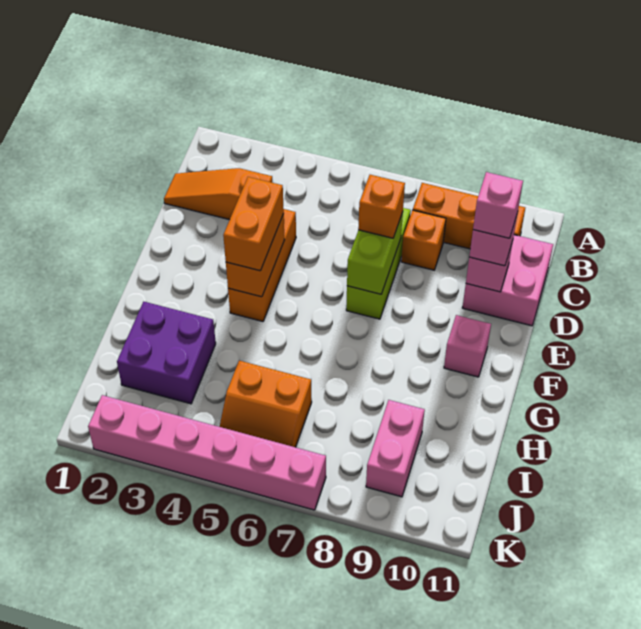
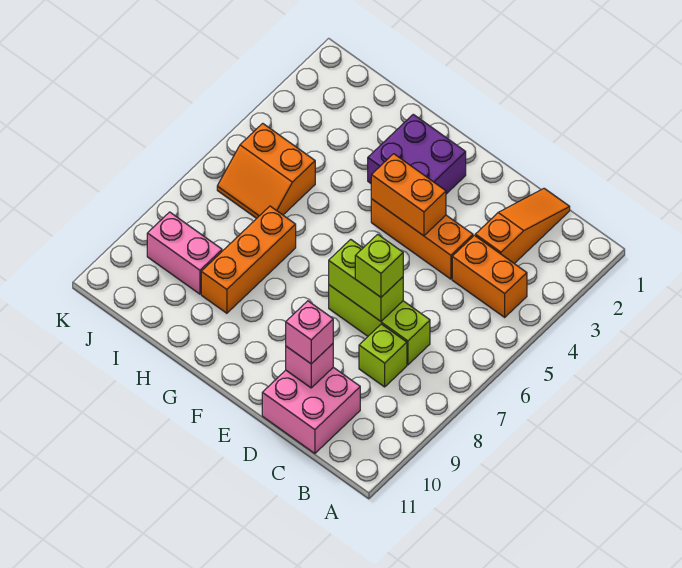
orange 1x3 brick [413,183,525,249] -> orange 1x3 brick moved to [201,206,296,313]
orange 1x1 brick [401,210,446,270] -> lime 1x1 brick [359,324,407,387]
orange 1x1 brick [358,175,405,238] -> lime 1x1 brick [355,234,403,297]
pink 1x1 brick [473,172,523,238] -> none
orange 1x2 brick [223,177,284,271] -> orange 1x2 brick moved to [452,235,527,317]
pink 1x1 brick [444,315,491,377] -> none
purple 2x2 brick [117,302,216,404] -> purple 2x2 brick moved to [368,114,466,194]
orange 2x2 slope [220,361,312,447] -> orange 2x2 slope turned to [217,123,315,218]
pink 1x6 brick [88,395,326,510] -> none

